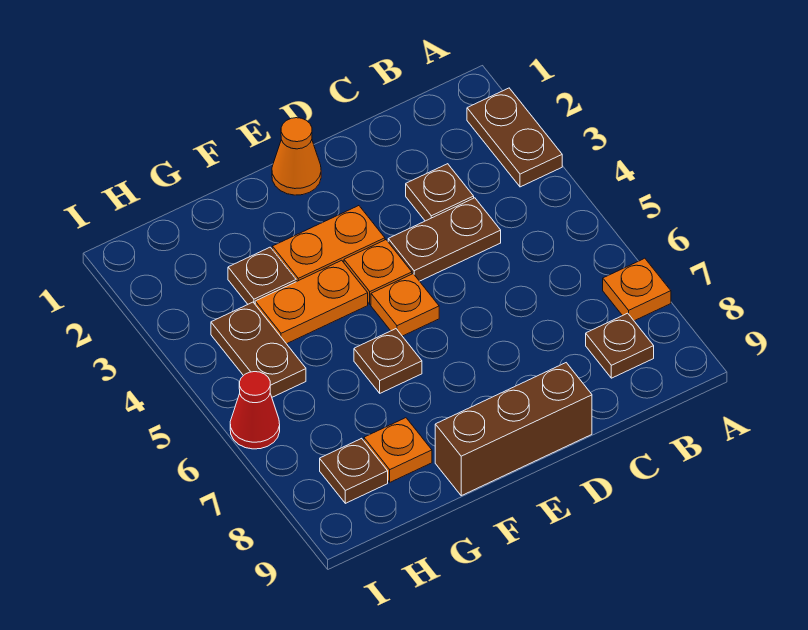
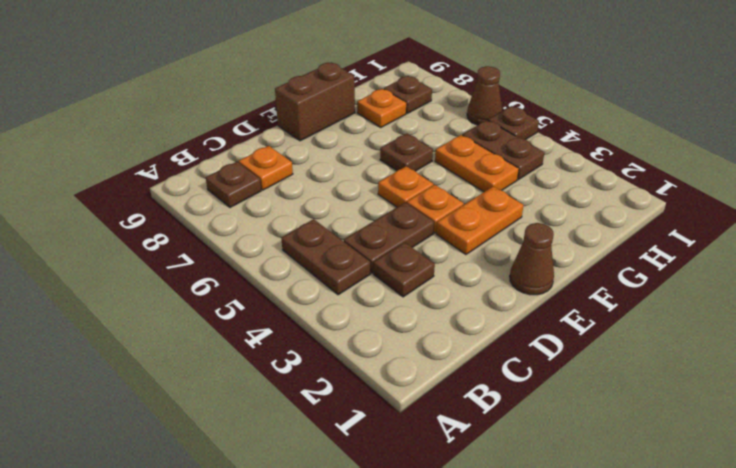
brown 1x2 plate [467,88,562,187] -> brown 1x2 plate moved to [281,219,370,295]
orange 1x1 plate [603,258,671,321] -> orange 1x1 plate moved to [239,146,293,190]
brown 1x3 brick [435,363,592,496] -> brown 1x2 brick [275,63,355,141]
orange 1x1 cone [272,118,321,195] -> brown 1x1 cone [510,223,554,295]
orange 1x2 plate [255,260,368,344] -> orange 1x2 plate turned to [435,135,519,192]
brown 1x1 plate [228,247,296,304] -> brown 1x1 plate moved to [488,106,539,140]
red 1x1 cone [230,372,280,449] -> brown 1x1 cone [467,66,502,125]

